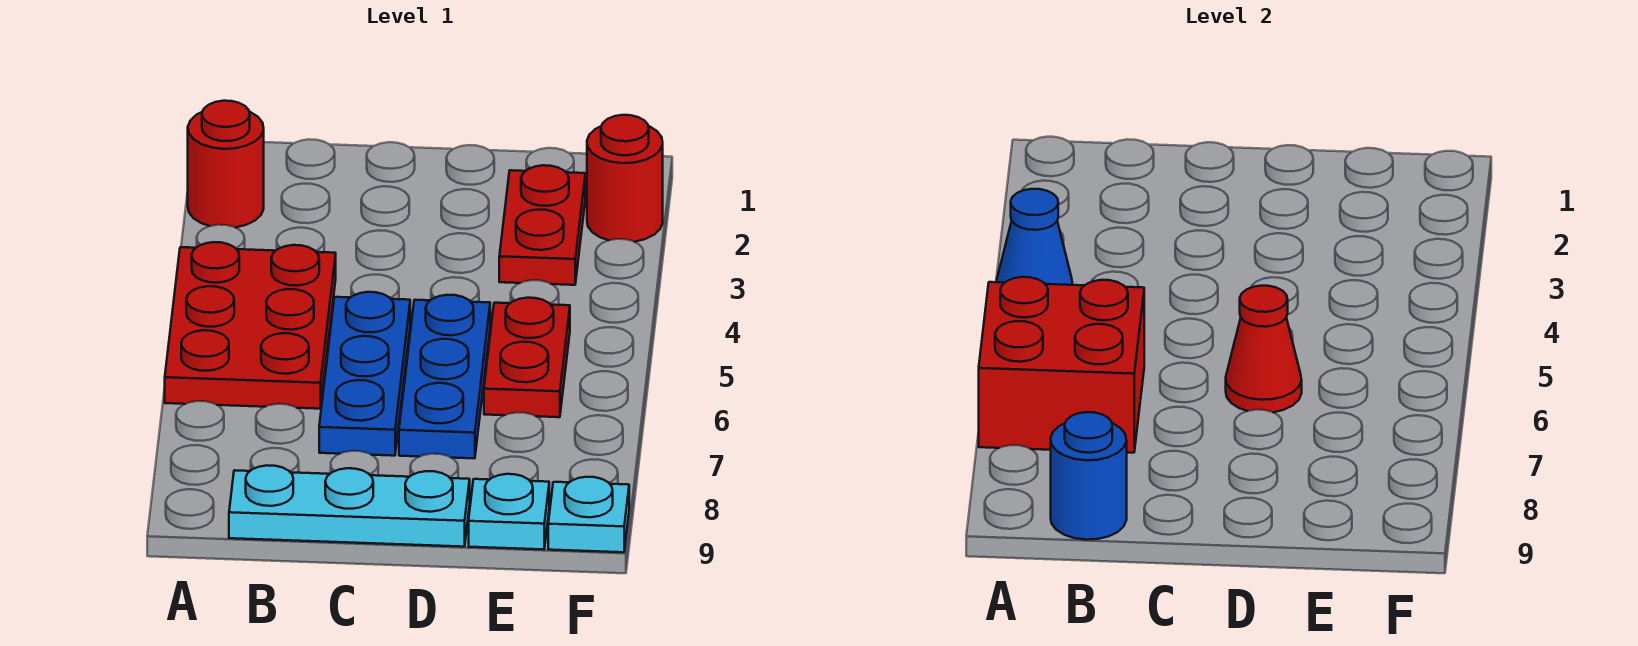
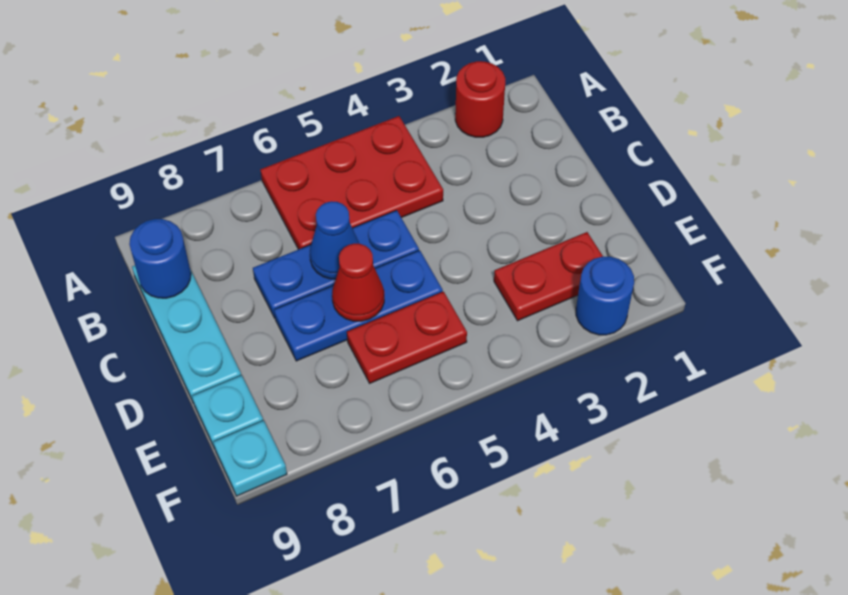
blue 1x1 cone [997,189,1072,285] -> blue 1x1 cone moved to [310,201,359,279]
red 2x2 brick [979,277,1144,453] -> none
red 1x1 round brick [587,115,663,242] -> blue 1x1 round brick [576,257,634,335]

